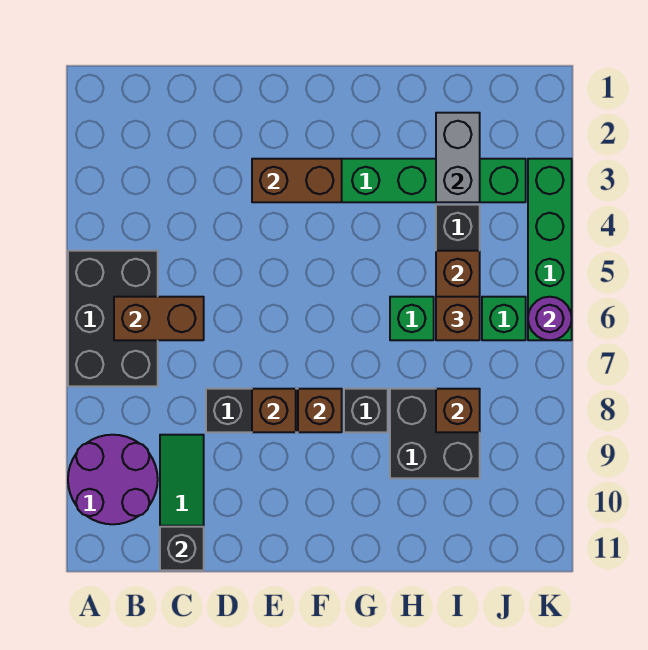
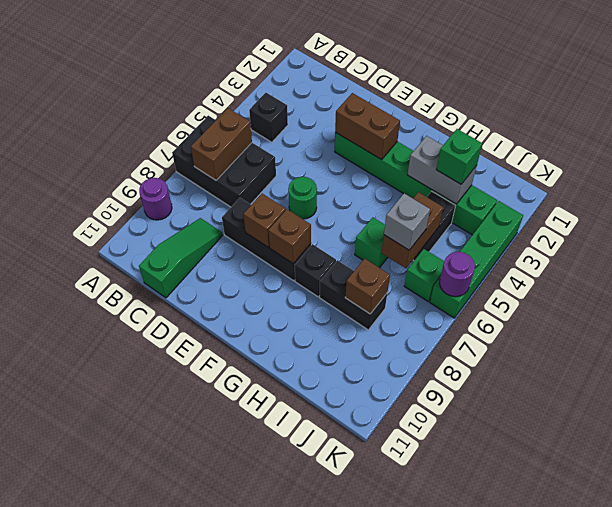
black 2x3 brick [68,251,158,386] -> black 2x3 brick turned to [172,116,276,207]
purple 2x2 round brick [68,435,158,524] -> purple 1x1 round brick [139,178,172,220]
brown 1x2 brick [114,297,204,340] -> brown 1x2 brick turned to [191,108,252,180]
black 1x1 brick [160,527,204,570] -> black 1x1 brick moved to [249,93,288,142]
none -> green 1x1 round brick [288,177,317,219]
black 2x2 brick [390,389,480,478] -> black 1x2 brick [320,260,387,330]
grey 1x2 brick [436,113,480,202] -> grey 1x2 brick turned to [407,136,477,204]
none -> green 1x1 brick [436,129,482,184]
brown 1x1 brick [436,297,480,340] -> grey 1x1 brick [384,193,430,250]

